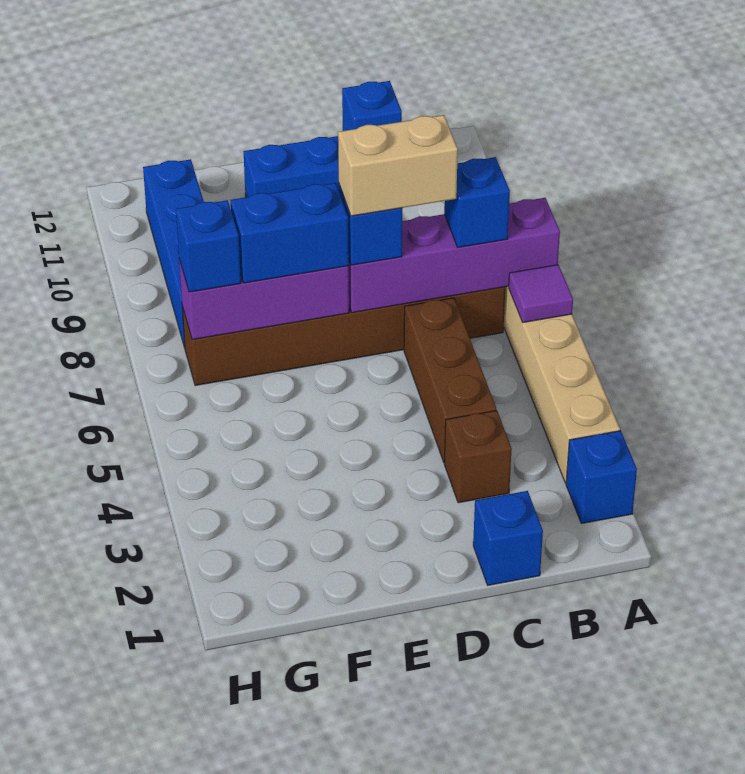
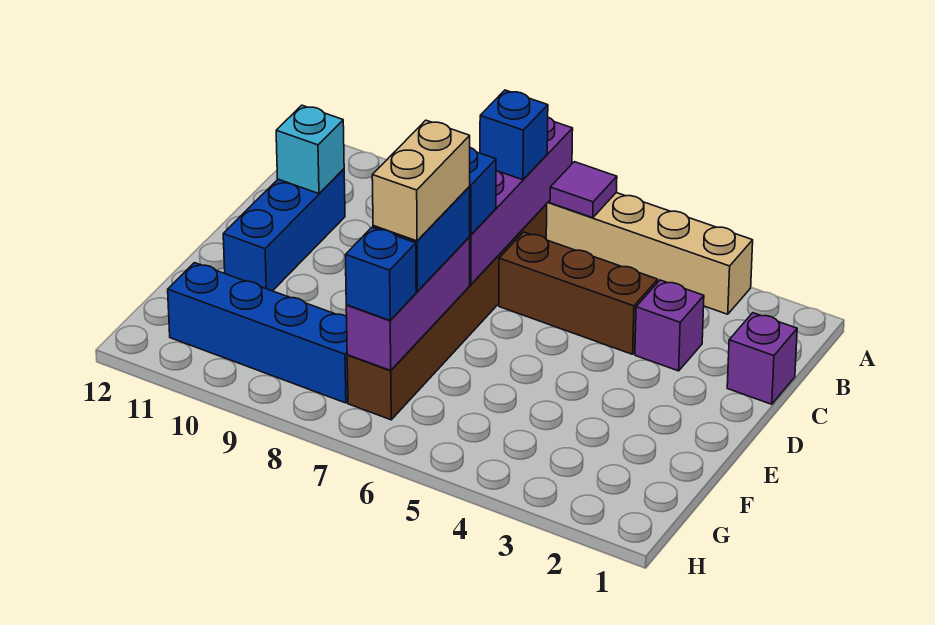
blue 1x1 brick [566,431,637,524] -> none
blue 1x1 brick [473,491,543,585] -> purple 1x1 brick [727,313,797,404]
brown 1x1 brick [444,410,512,503] -> purple 1x1 brick [635,280,704,371]
tan 1x2 brick [338,115,458,216] -> tan 1x2 brick moved to [372,120,470,241]
blue 1x1 brick [342,81,402,131] -> cyan 1x1 brick [276,105,344,194]

